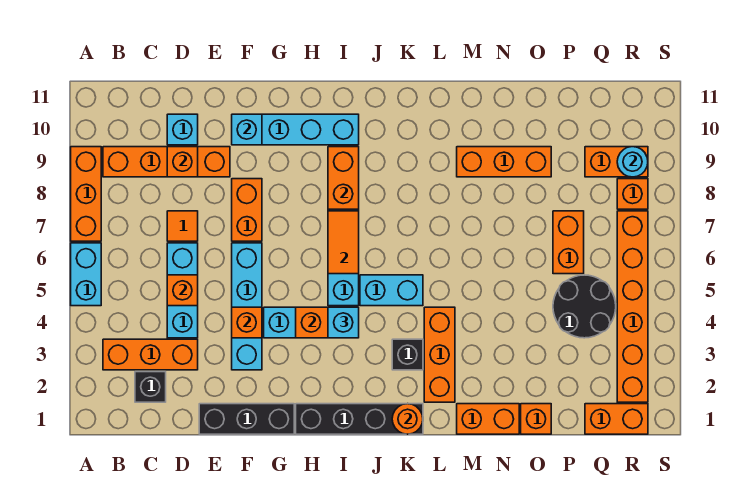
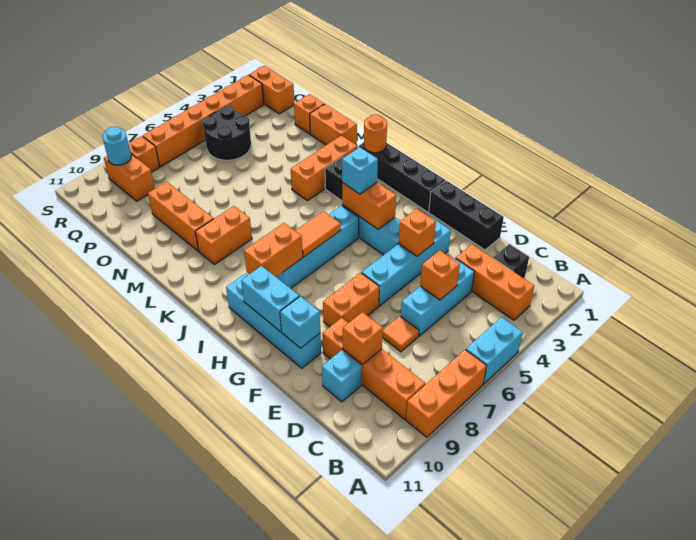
cyan 1x2 brick [360,275,423,306] -> cyan 1x2 brick moved to [241,266,299,332]
orange 1x2 brick [553,211,584,274] -> orange 1x2 brick moved to [195,206,252,265]

